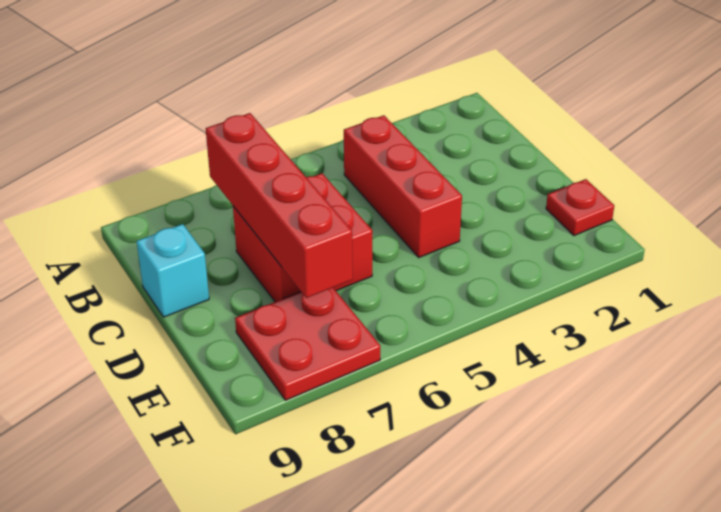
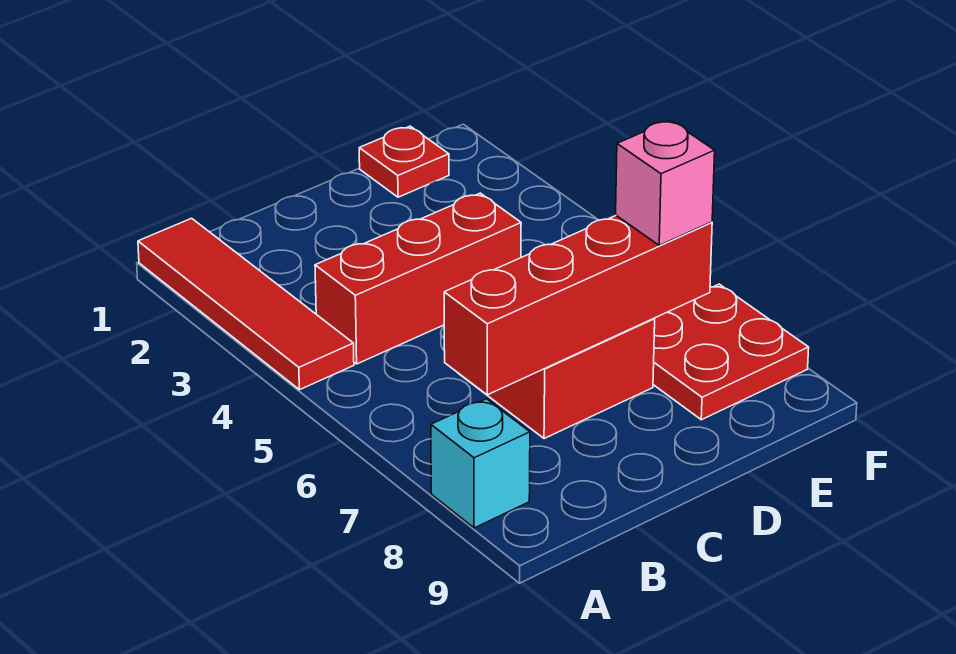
none -> red 1x4 tile [138,218,354,390]
cyan 1x1 brick [137,224,209,317] -> cyan 1x1 brick moved to [431,399,530,528]
none -> pink 1x1 brick [616,120,715,245]

